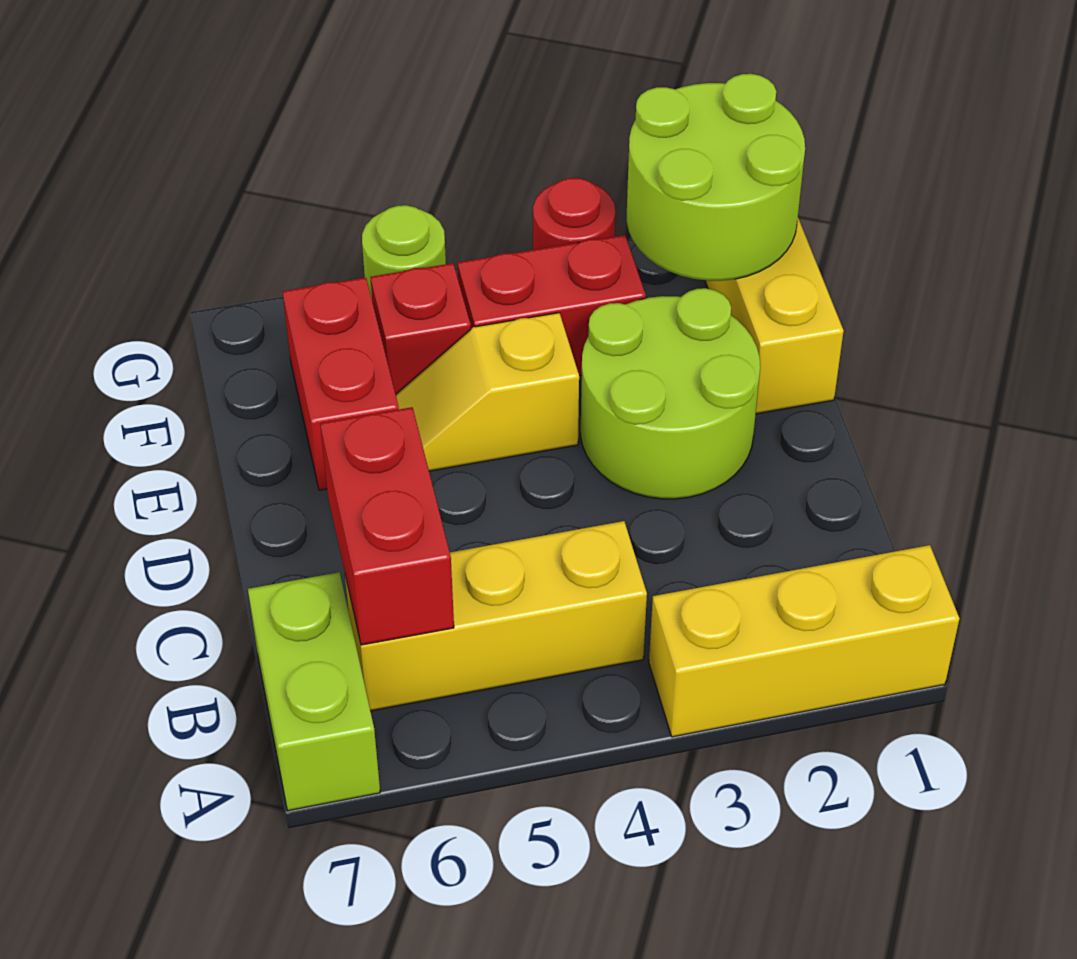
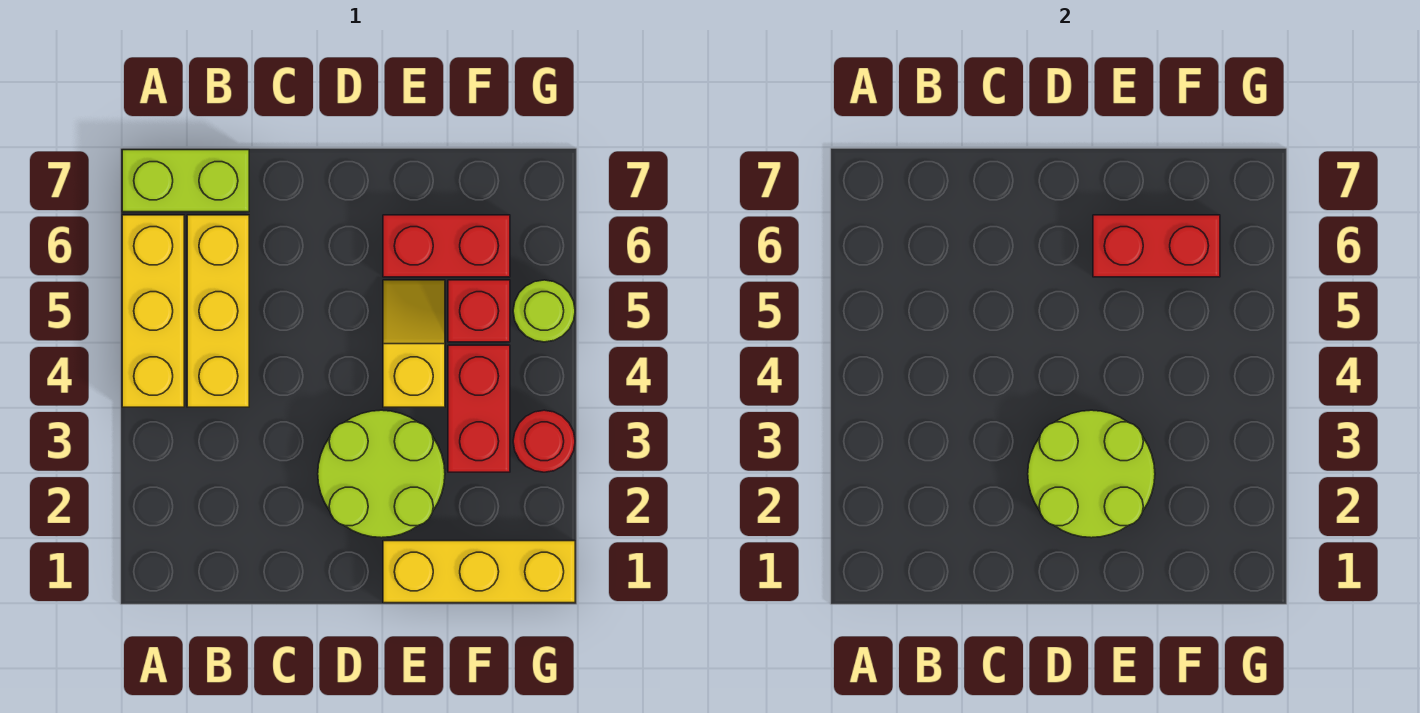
yellow 1x3 brick [649,545,959,737] -> yellow 1x3 brick moved to [122,215,184,407]
red 1x2 brick [320,407,454,645] -> red 1x2 brick moved to [1093,215,1220,277]
lime 2x2 round brick [627,74,805,281] -> lime 2x2 round brick moved to [1028,410,1155,538]

